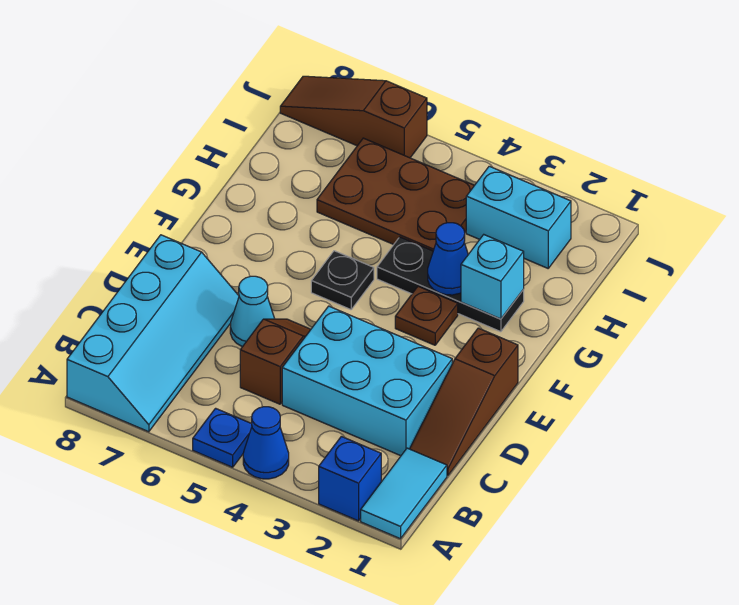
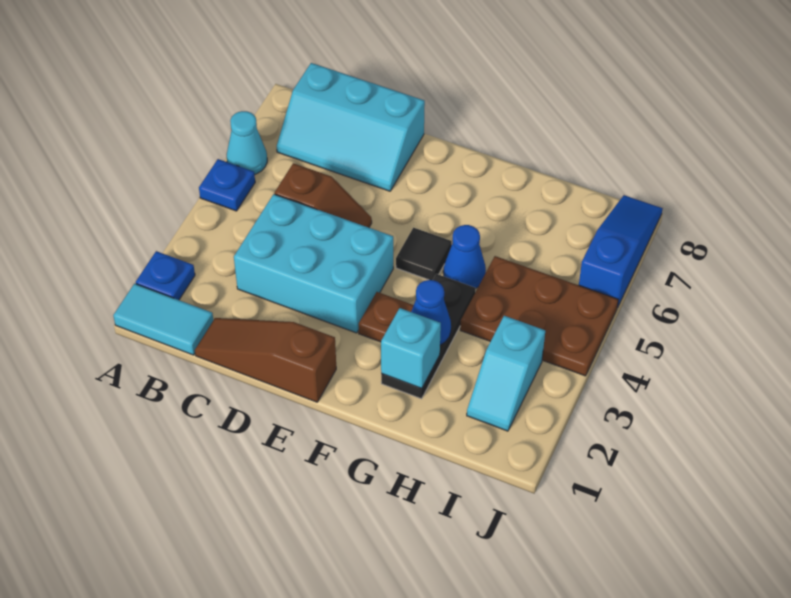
blue 1x1 brick [319,436,381,521] -> blue 1x1 plate [136,251,195,300]
blue 1x1 cone [243,407,289,479] -> blue 1x1 cone moved to [443,225,486,289]
cyan 2x4 slope [67,235,239,432] -> cyan 2x3 slope [277,63,425,191]
cyan 2x3 brick [282,306,452,456] -> cyan 2x3 brick turned to [234,194,393,333]
cyan 1x1 cone [230,276,275,347] -> cyan 1x1 cone moved to [227,111,267,174]
black 1x1 plate [311,251,374,310] -> black 1x1 tile [396,228,452,280]
brown 2x3 plate [317,138,474,251] -> brown 2x3 plate turned to [460,256,618,376]
cyan 1x2 brick [466,166,571,268] -> cyan 1x2 slope [467,316,545,431]
brown 1x3 slope [280,76,427,158] -> blue 1x3 slope [579,195,663,308]

